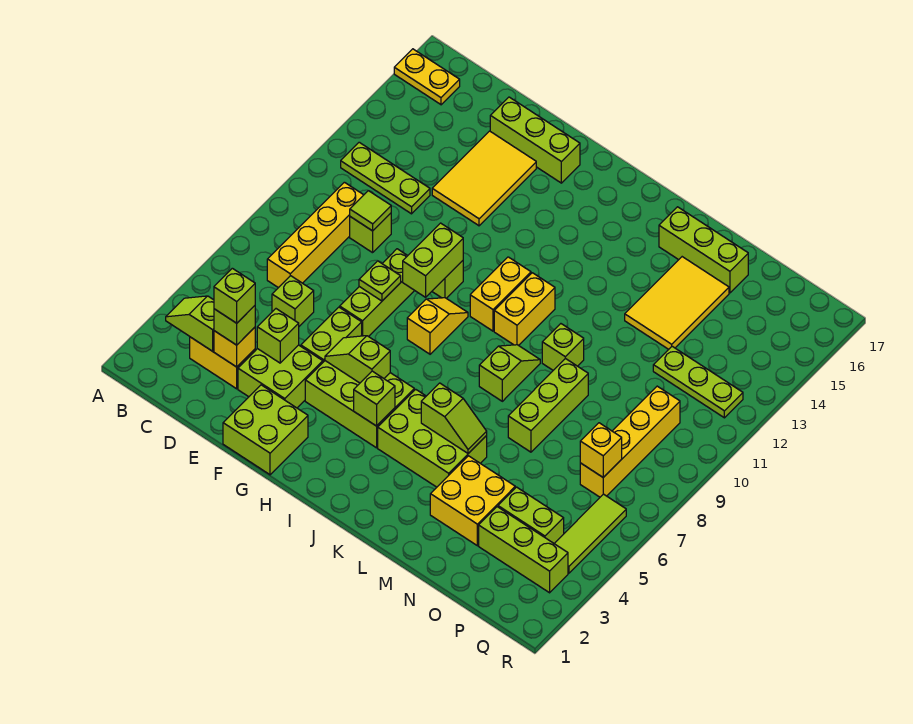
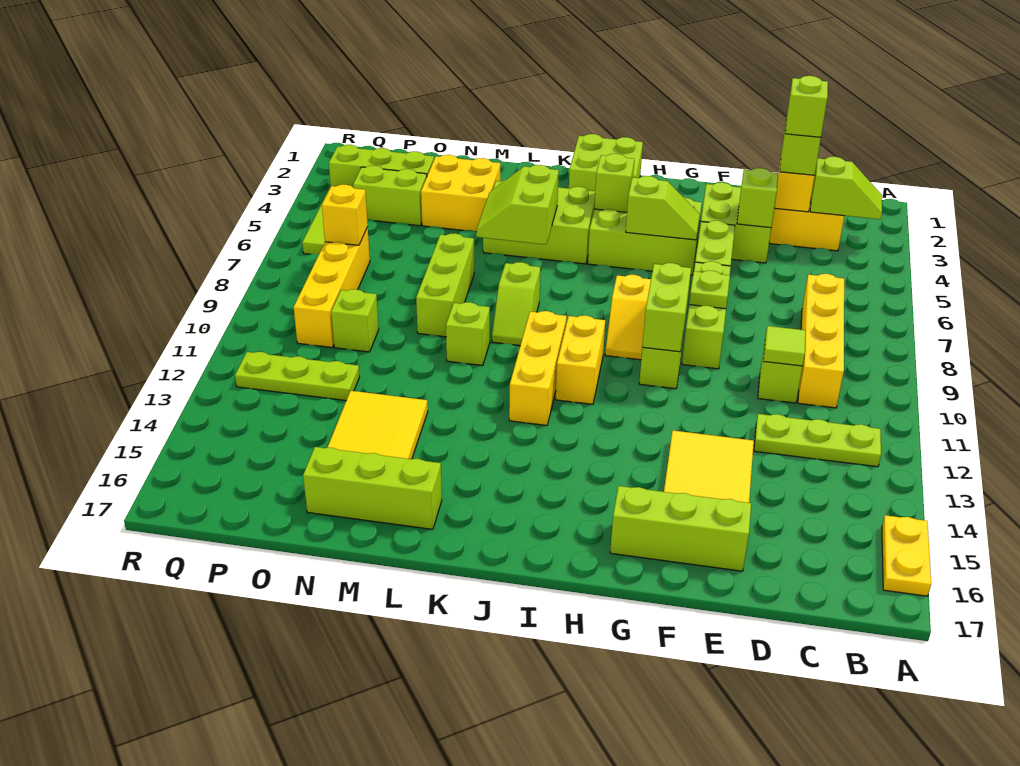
yellow 1x2 plate [394,49,460,105] -> yellow 1x2 plate turned to [882,515,931,596]
lime 1x1 brick [272,276,314,326] -> lime 1x1 brick moved to [331,289,379,352]
lime 2x2 brick [223,385,308,475] -> lime 2x2 brick moved to [569,134,643,191]
yellow 1x2 brick [494,273,555,345] -> yellow 1x3 brick [509,311,567,425]
lime 1x2 slope [421,383,487,453] -> lime 2x2 slope [476,165,559,245]

